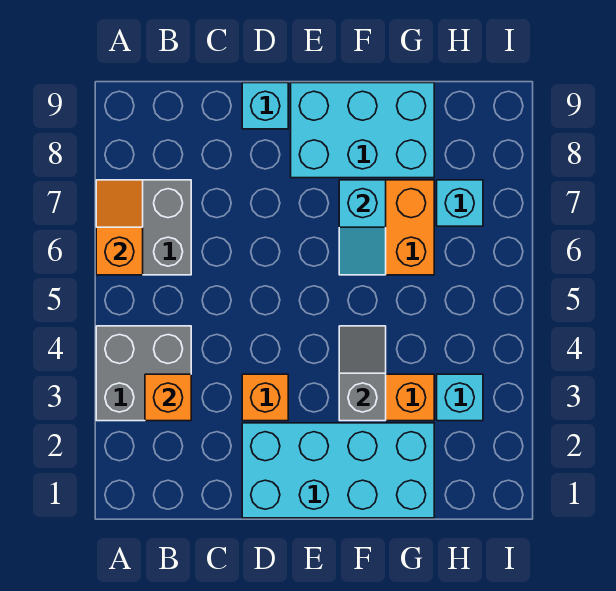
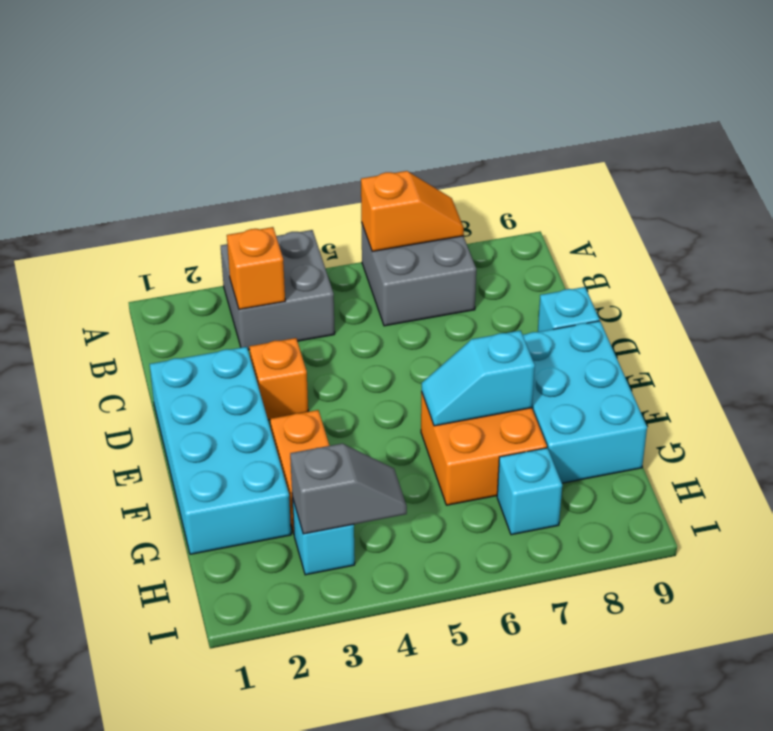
grey 1x2 slope [339,326,386,421] -> grey 1x2 slope moved to [290,444,407,534]

